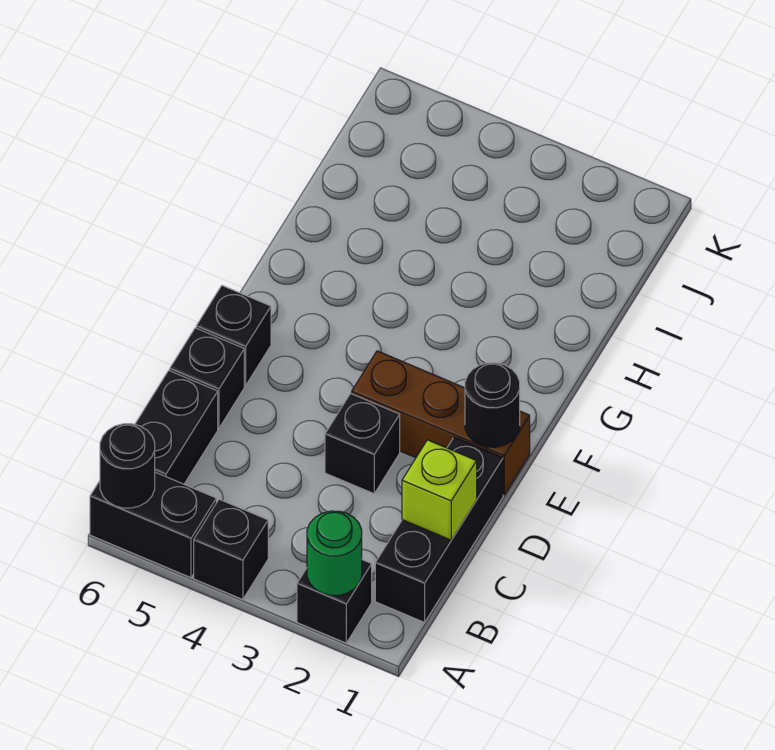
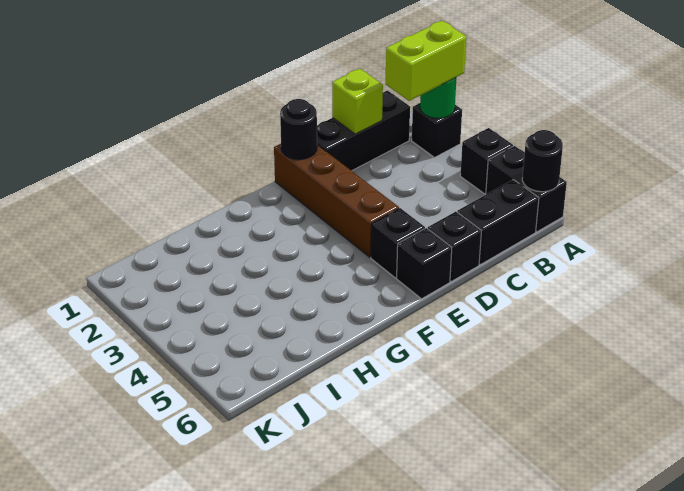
none -> lime 1x2 brick [386,21,466,101]
black 1x1 brick [325,393,400,494] -> black 1x1 brick moved to [371,208,425,278]
brown 1x3 brick [352,351,530,495] -> brown 1x4 brick [274,144,399,257]

